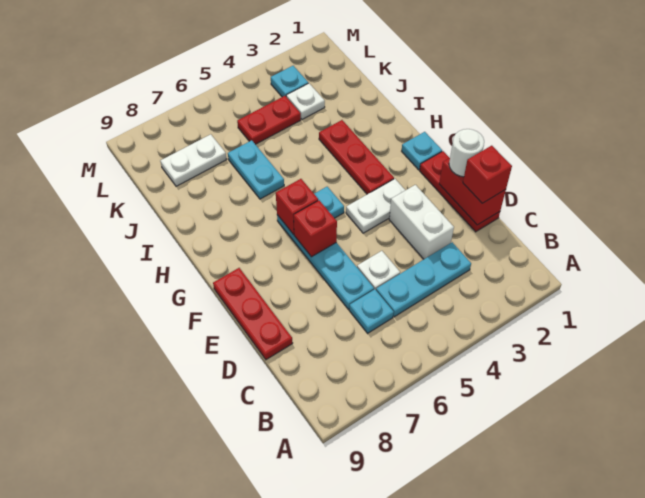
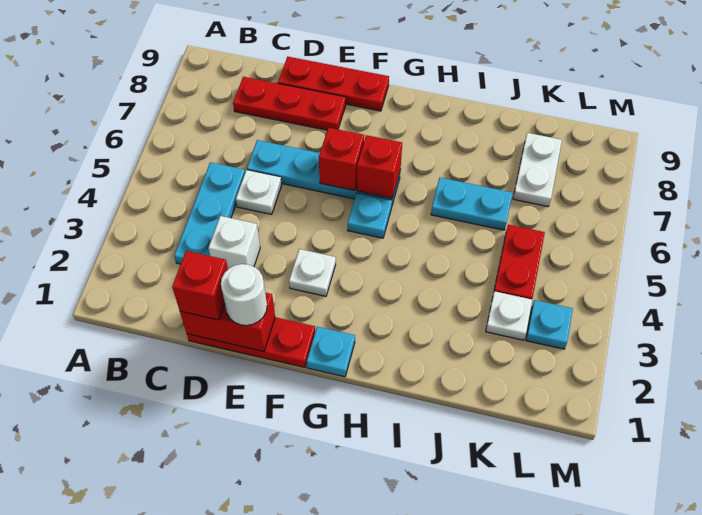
cyan 1x1 plate [349,289,394,333] -> none
white 1x2 brick [389,185,454,259] -> white 1x1 brick [208,216,260,269]
white 1x2 plate [346,179,405,233] -> white 1x1 plate [289,249,336,296]
red 1x3 plate [319,120,394,194] -> red 1x3 plate moved to [233,77,346,130]

